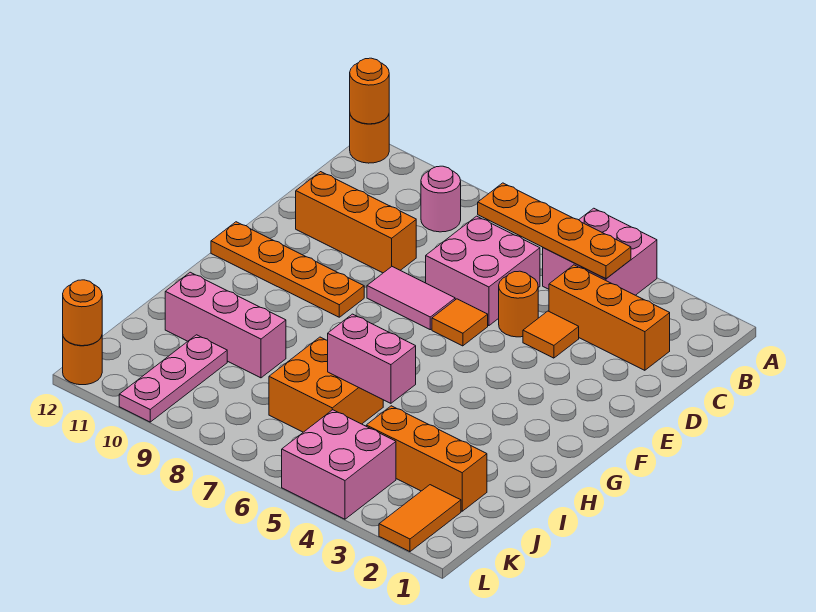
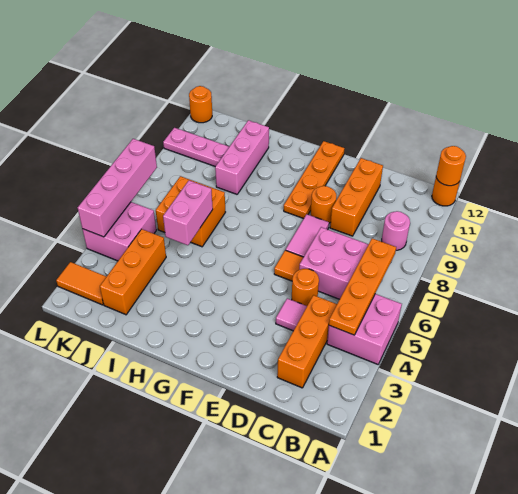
orange 1x1 tile [523,311,579,358] -> pink 1x1 tile [276,298,307,331]
none -> pink 1x4 brick [78,139,157,237]
orange 1x1 round brick [63,280,102,346] -> orange 1x1 round brick moved to [311,186,336,223]

